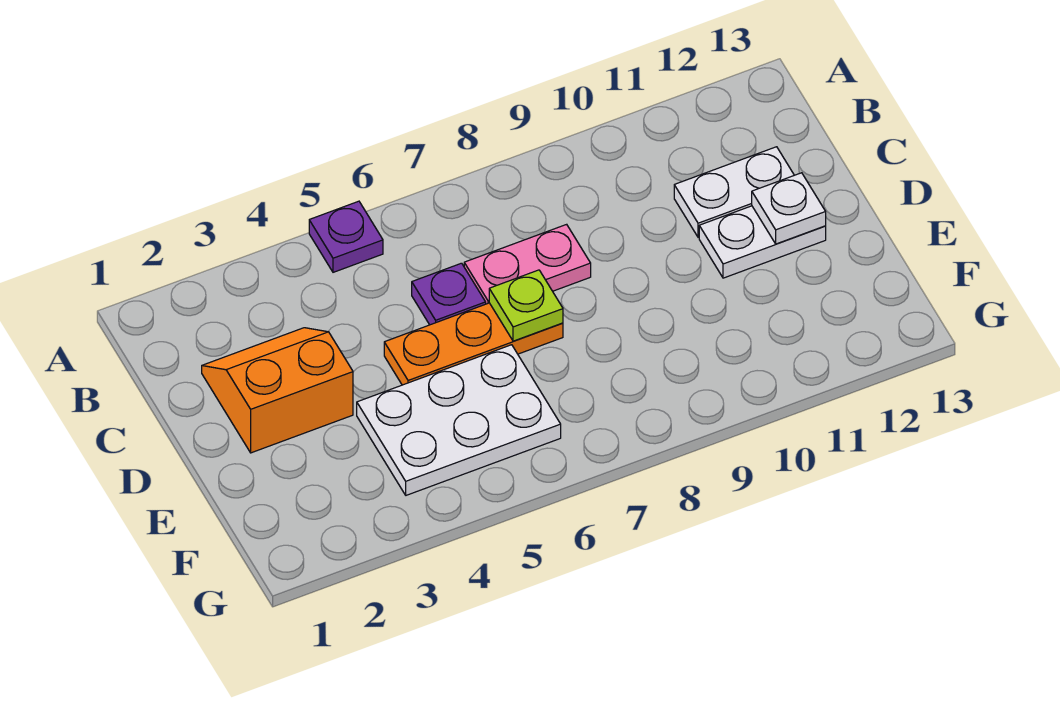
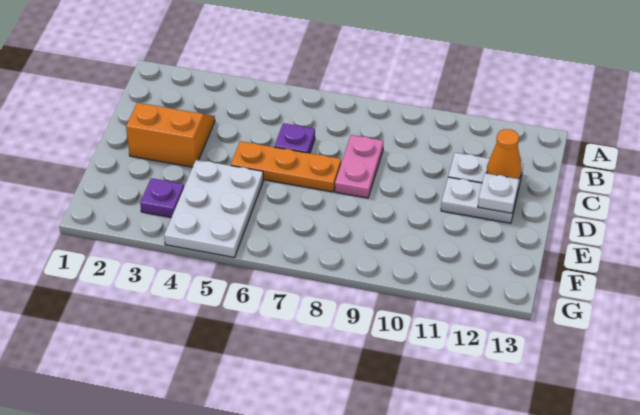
purple 1x1 plate [309,201,383,272] -> purple 1x1 plate moved to [140,178,184,217]
pink 1x2 plate [464,224,591,304] -> pink 1x2 plate turned to [335,135,383,198]
none -> orange 1x1 cone [487,129,521,179]
lime 1x1 plate [489,270,563,341] -> none
white 2x3 plate [357,345,561,495] -> white 2x3 plate turned to [164,160,263,258]

